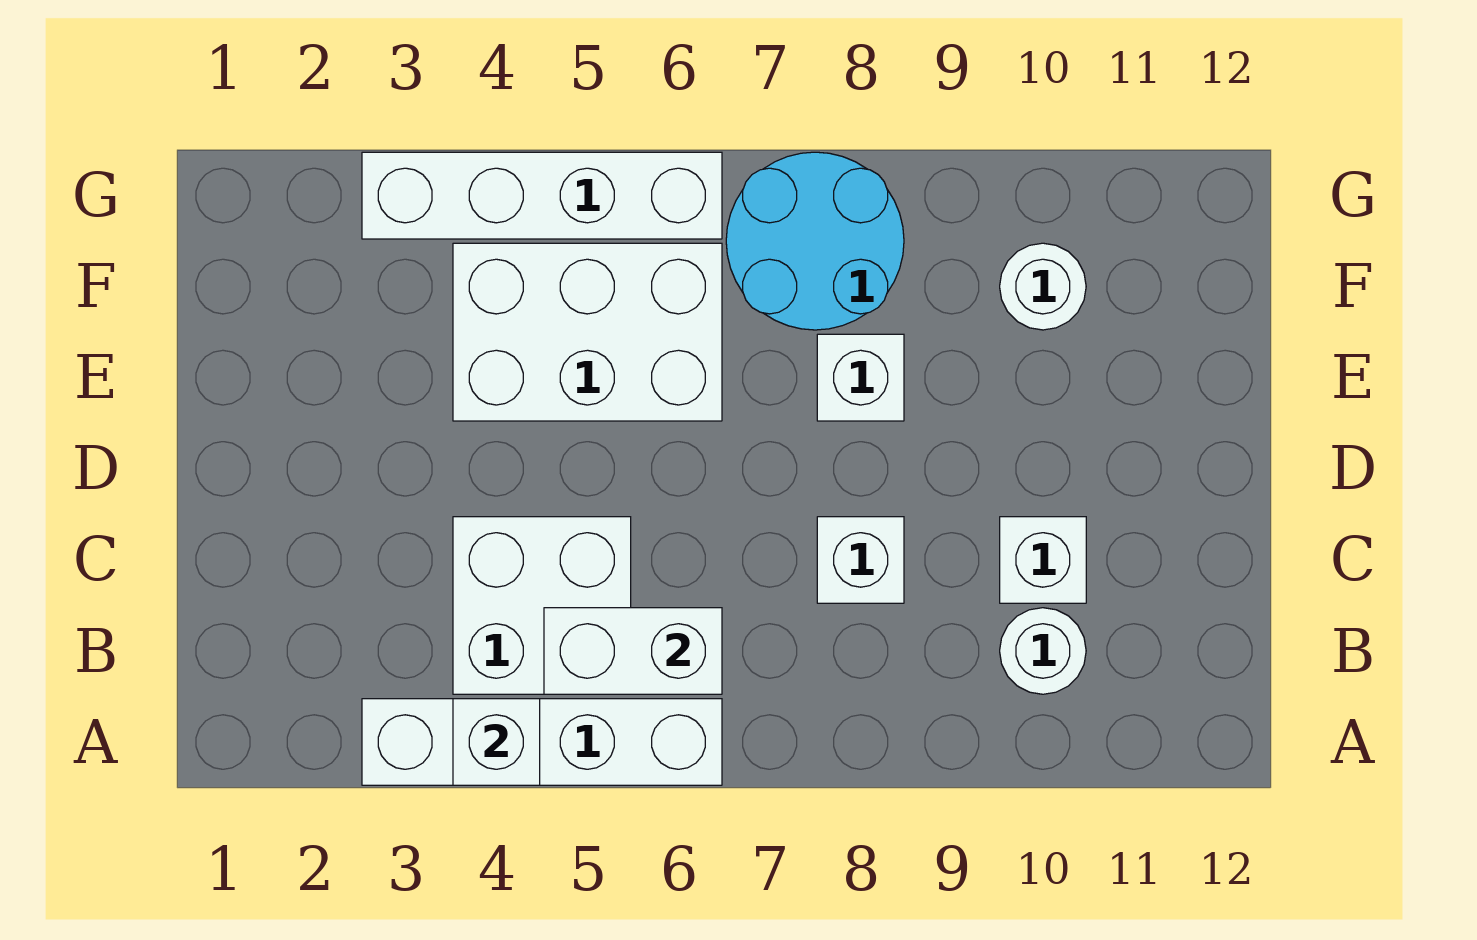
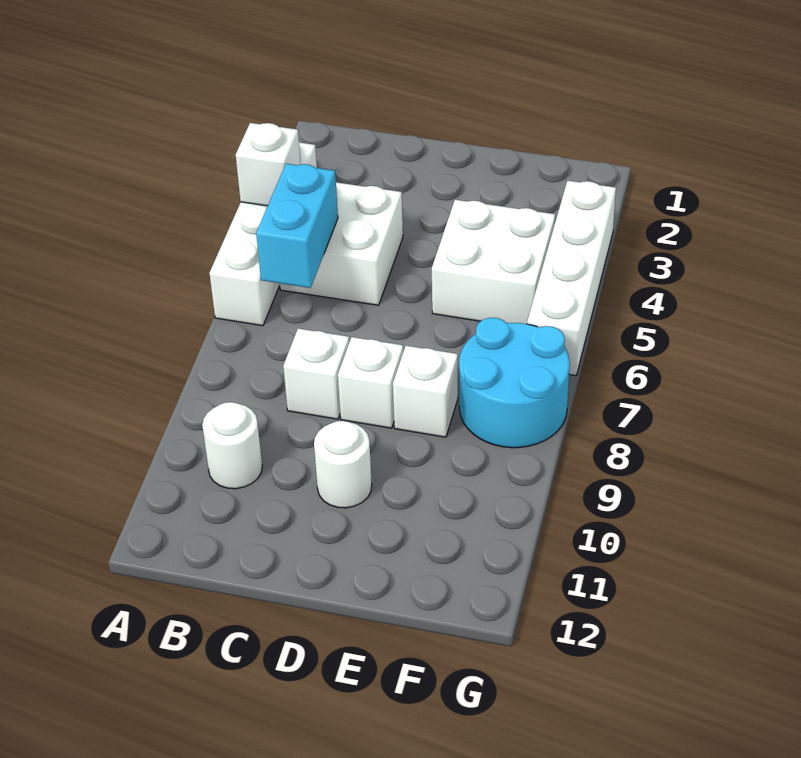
white 1x2 brick [544,608,722,694] -> cyan 1x2 brick [256,164,338,288]
white 1x1 brick [1000,517,1086,603] -> white 1x1 brick moved to [338,337,403,428]
white 2x3 brick [453,243,722,421] -> white 2x2 brick [432,200,555,324]
white 1x1 round brick [1000,243,1086,330] -> white 1x1 round brick moved to [314,421,372,508]

